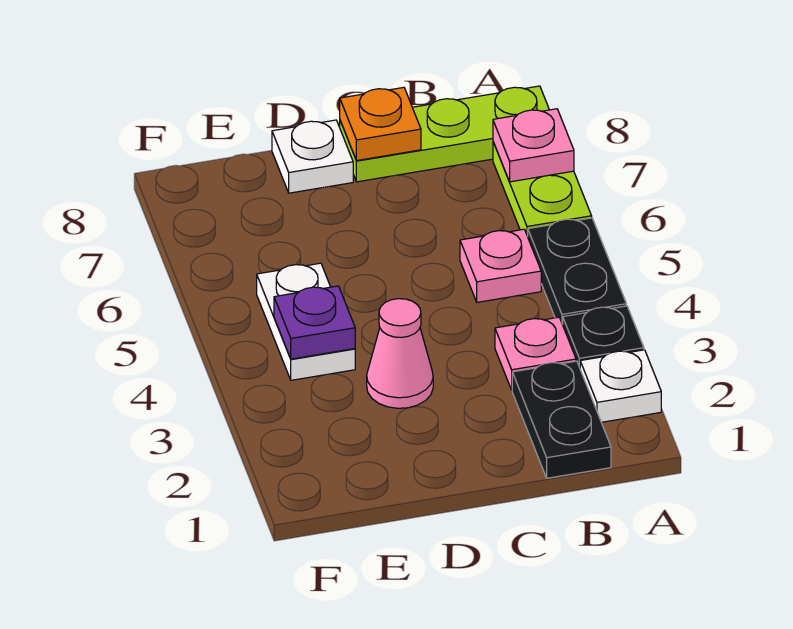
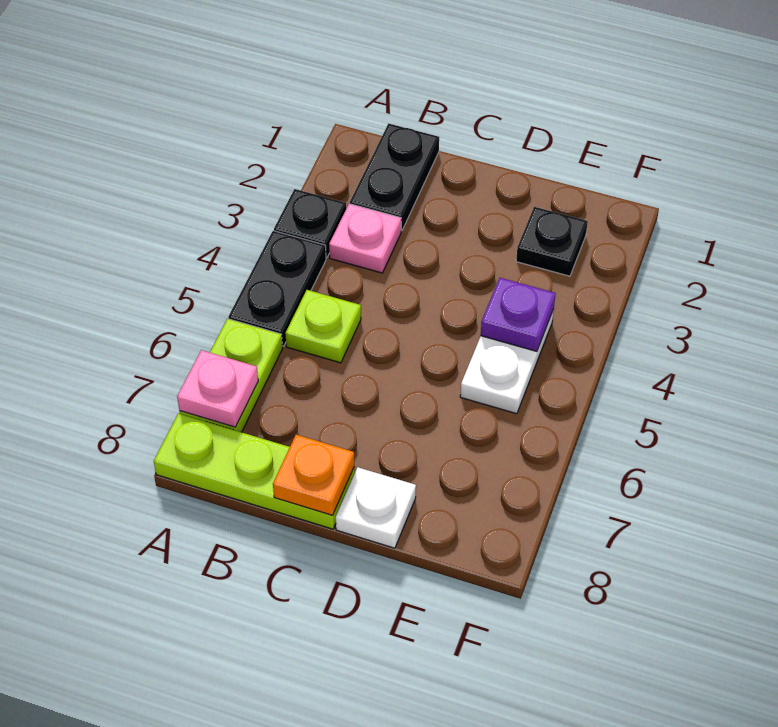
white 1x1 plate [580,350,661,422] -> none
pink 1x1 plate [460,229,541,302] -> lime 1x1 plate [285,290,361,363]
pink 1x1 cone [367,299,433,408] -> none
none -> black 1x1 plate [516,207,588,276]

